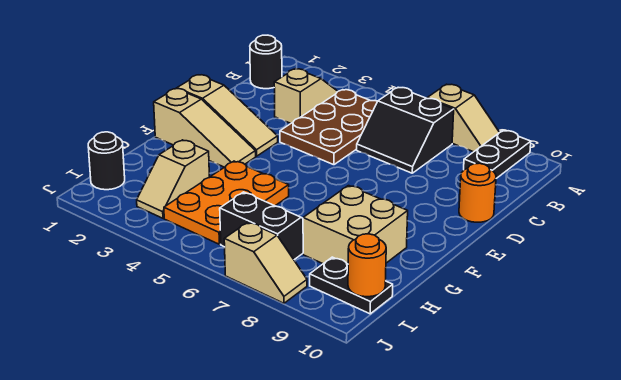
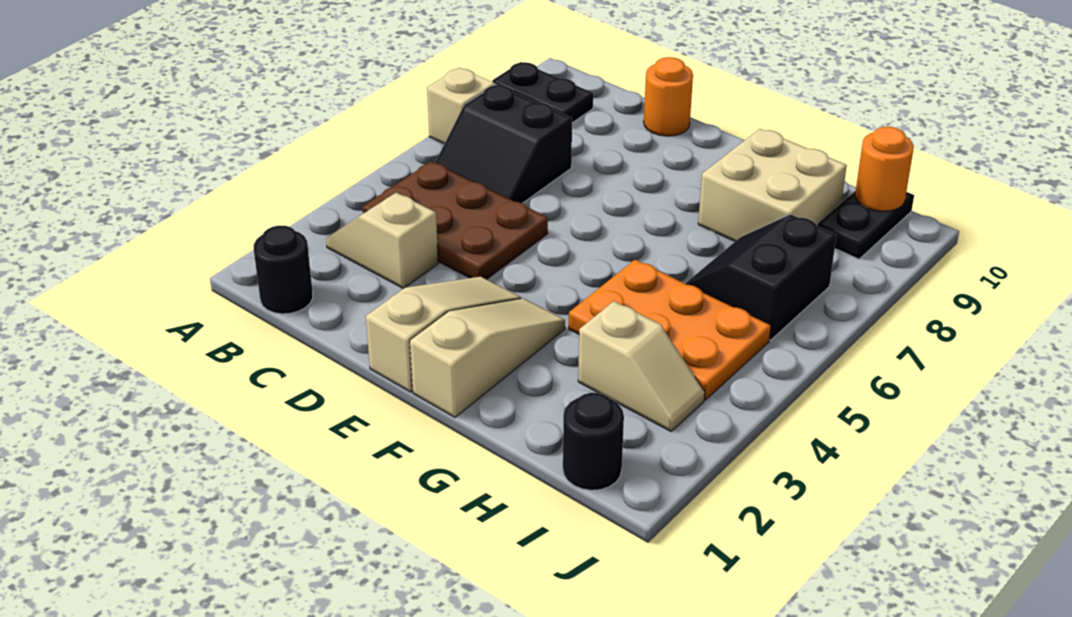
black 2x2 slope [357,88,454,173] -> black 2x2 slope turned to [435,85,572,203]
tan 1x2 slope [224,222,307,303] -> none

